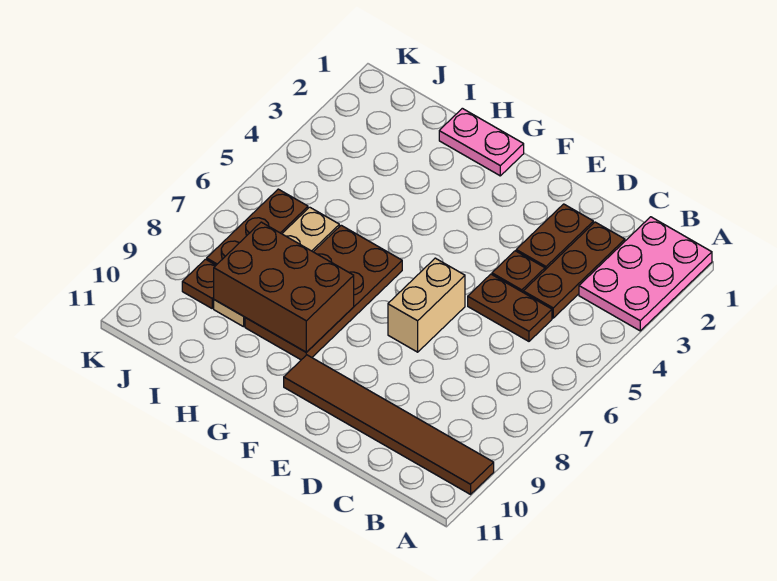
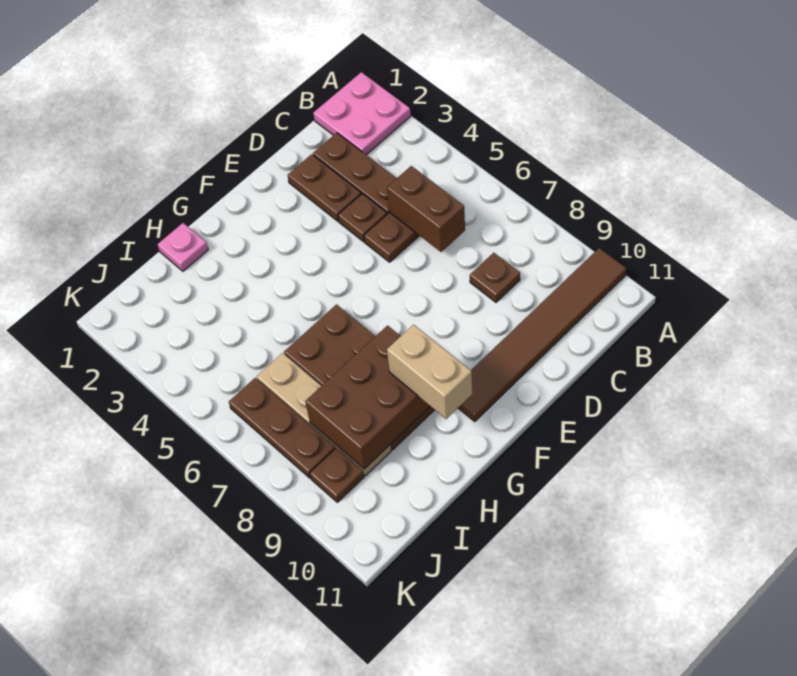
pink 2x3 plate [579,217,712,331] -> pink 2x2 plate [313,72,411,155]
none -> brown 1x2 brick [387,166,465,252]
none -> brown 1x1 plate [470,253,520,302]
tan 1x2 brick [388,258,465,352] -> tan 1x2 brick moved to [387,325,472,419]
pink 1x2 plate [439,108,524,176] -> pink 1x1 plate [158,223,208,271]

